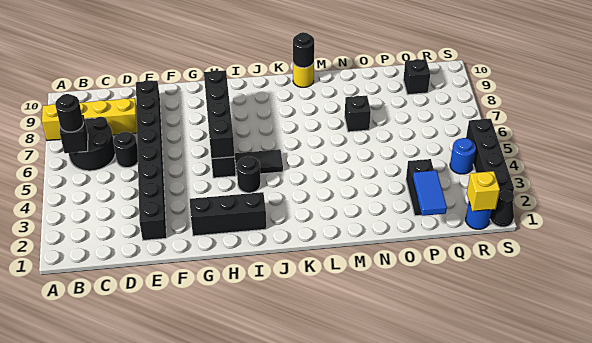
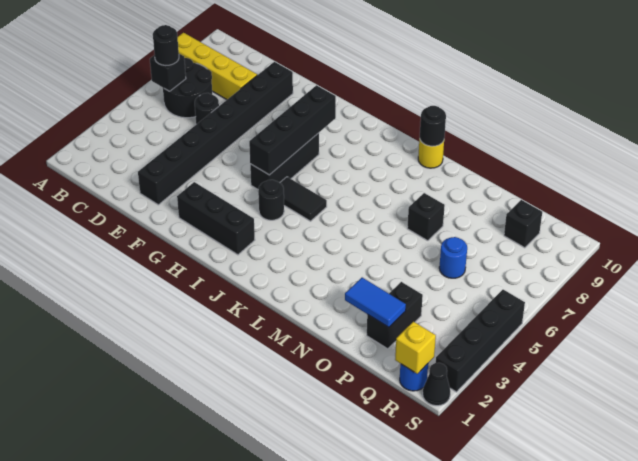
blue 1x2 tile [413,170,447,216] -> blue 1x2 tile turned to [345,278,406,327]
blue 1x1 round brick [450,138,476,174] -> blue 1x1 round brick moved to [439,237,467,278]

